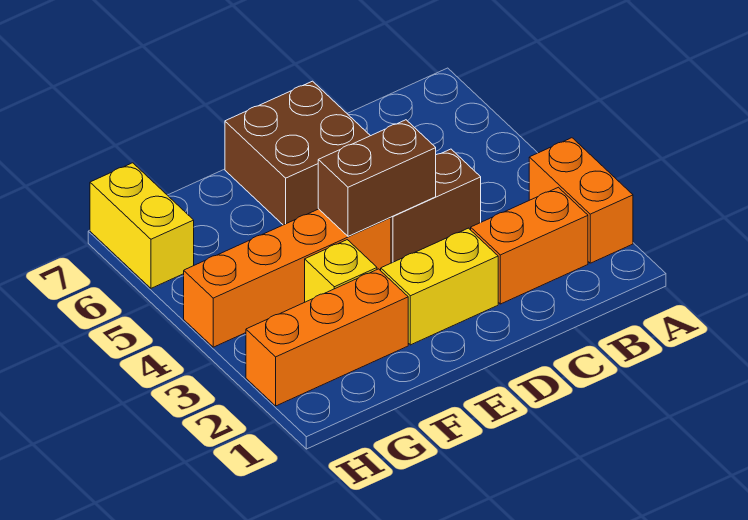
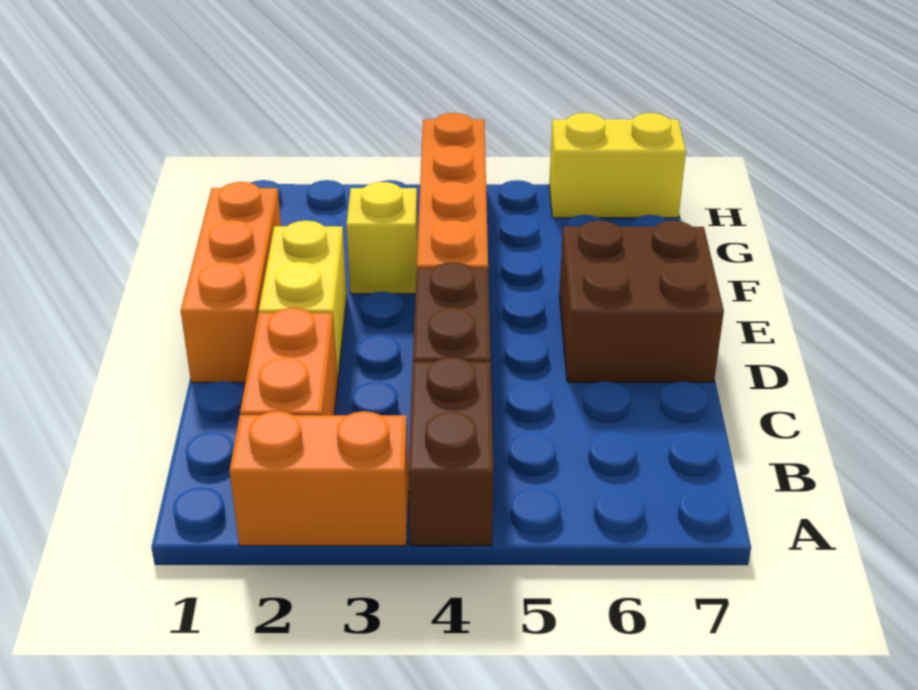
brown 1x2 brick [318,120,436,236] -> brown 1x2 brick moved to [408,357,494,546]
orange 1x3 brick [246,269,408,406] -> orange 1x3 brick moved to [181,182,281,382]

